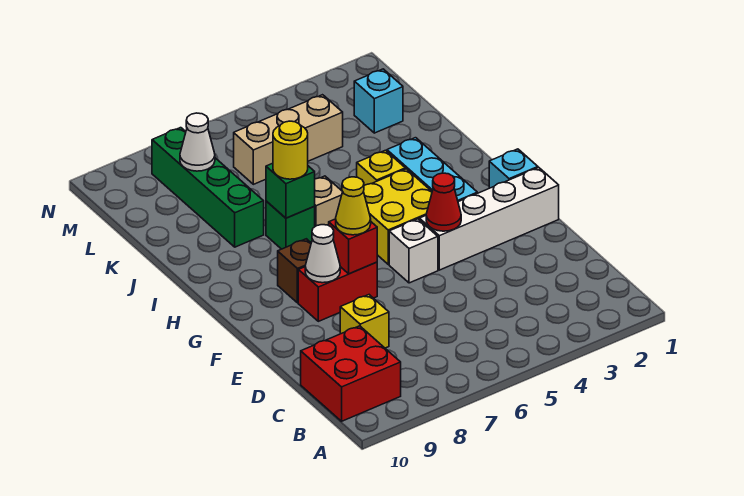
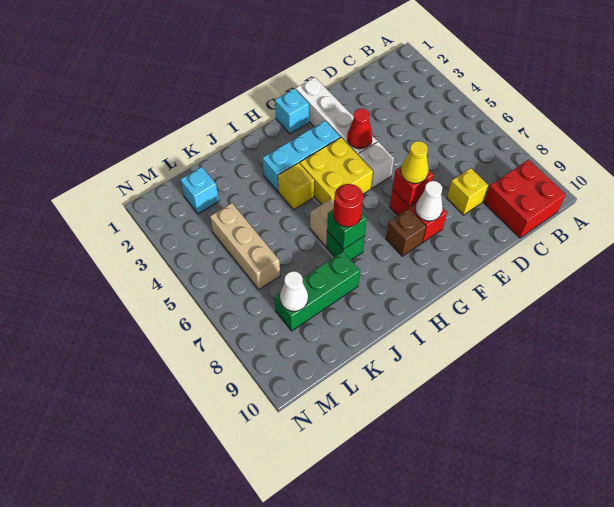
yellow 1x1 round brick [273,121,308,179] -> red 1x1 round brick [333,184,363,227]
green 1x4 brick [152,128,264,247] -> green 1x3 brick [275,252,360,331]

